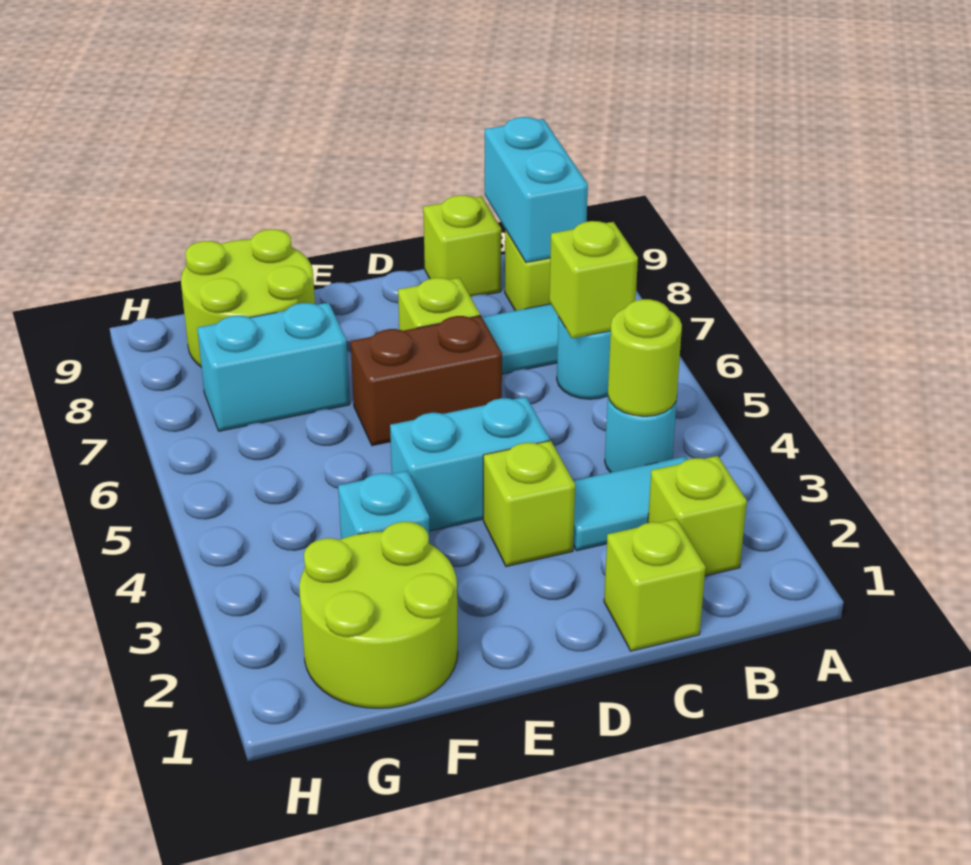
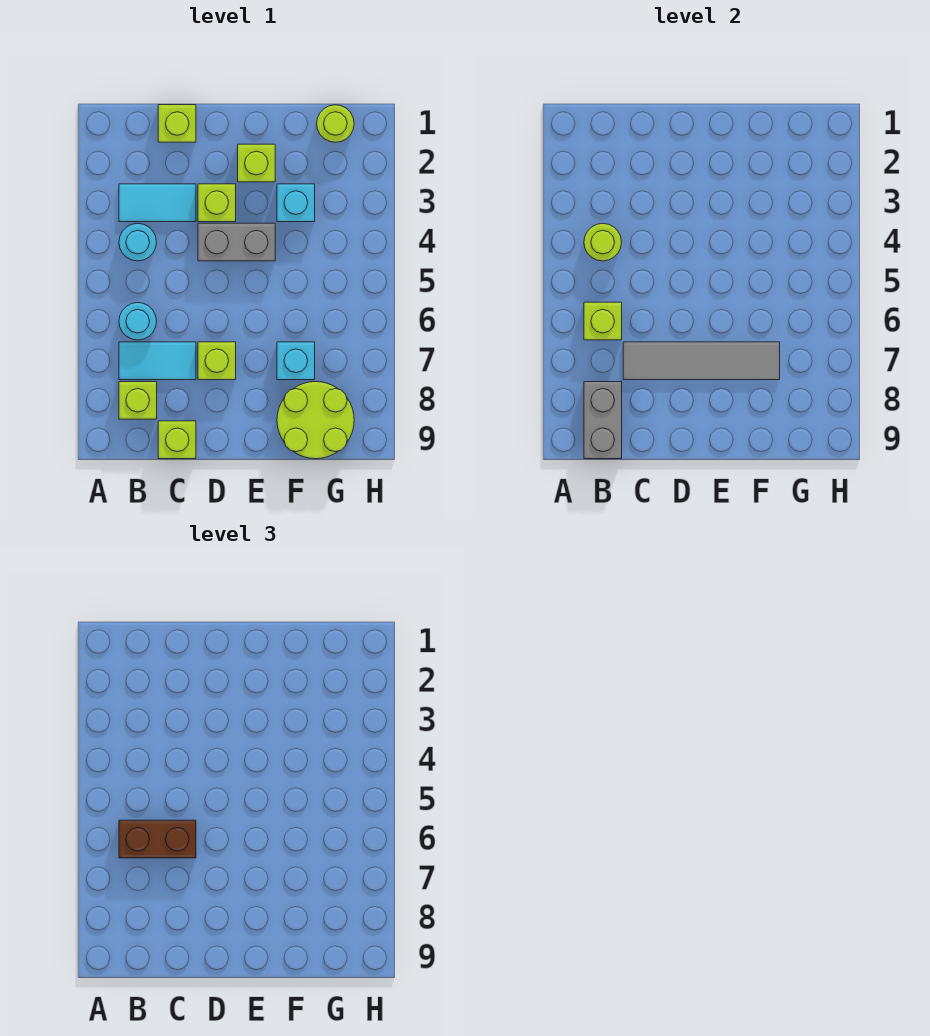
lime 1x1 brick [648,456,747,576] -> lime 1x1 brick moved to [238,144,275,182]
cyan 1x2 brick [485,117,588,262] -> grey 1x2 brick [584,382,622,459]
none -> grey 1x4 tile [623,342,780,380]
cyan 1x2 brick [390,397,550,531] -> grey 1x2 brick [198,223,275,261]
brown 1x2 brick [351,316,502,446] -> brown 1x2 brick moved to [119,820,196,858]
lime 2x2 round brick [299,522,458,708] -> lime 1x1 round brick [317,105,354,142]
cyan 1x2 brick [197,303,350,431] -> cyan 1x1 brick [277,342,315,380]

